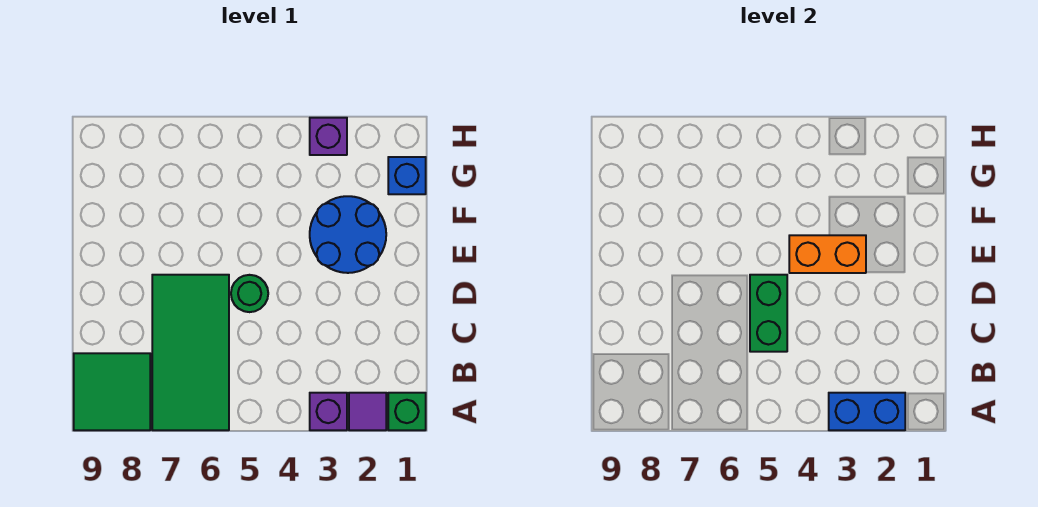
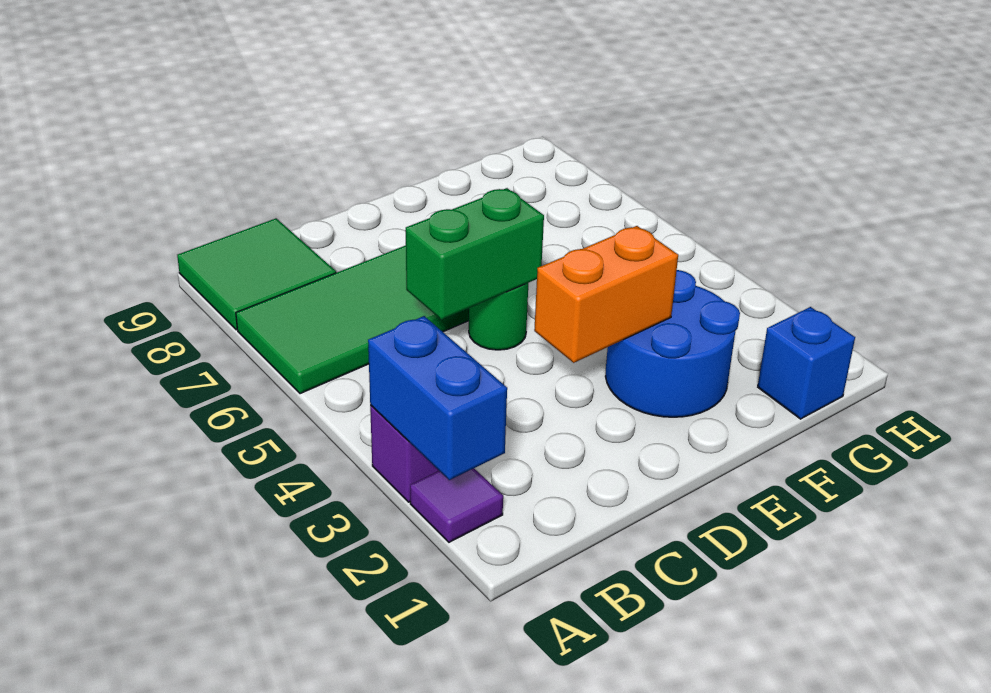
green 1x1 brick [388,393,426,430] -> none
orange 1x2 brick [789,235,866,273] -> orange 1x2 brick turned to [534,226,678,363]
purple 1x1 brick [310,118,347,155] -> none

